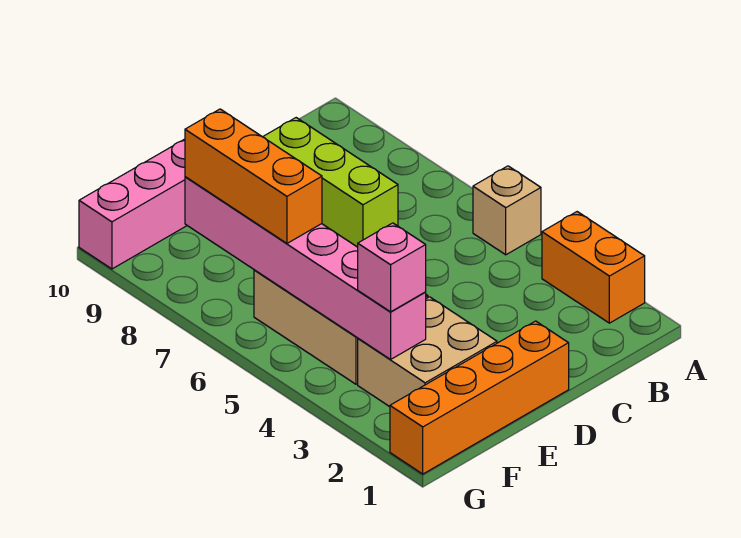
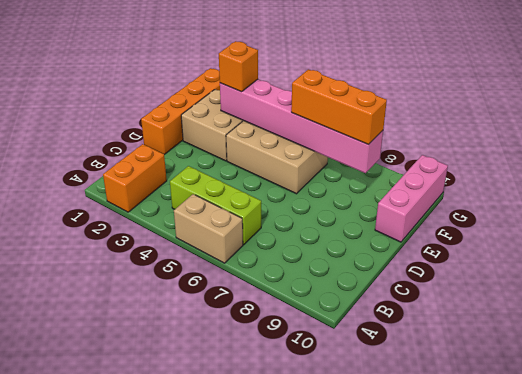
orange 1x2 brick [542,212,645,323] -> orange 1x2 brick turned to [103,144,167,212]
tan 1x1 brick [473,166,541,255] -> tan 1x2 brick [174,194,243,263]
lime 1x3 brick [263,118,398,247] -> lime 1x3 brick moved to [170,166,261,245]
pink 1x1 brick [358,223,426,312] -> orange 1x1 brick [219,41,258,92]

